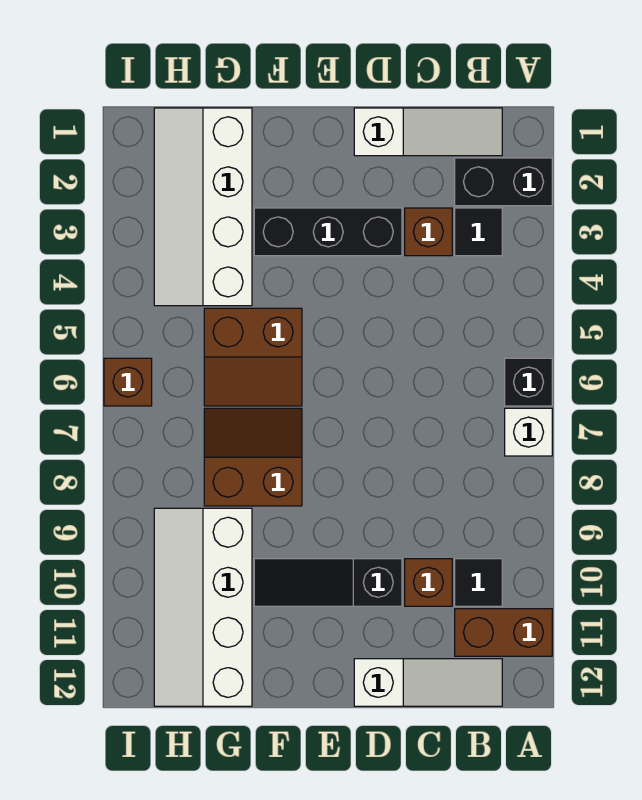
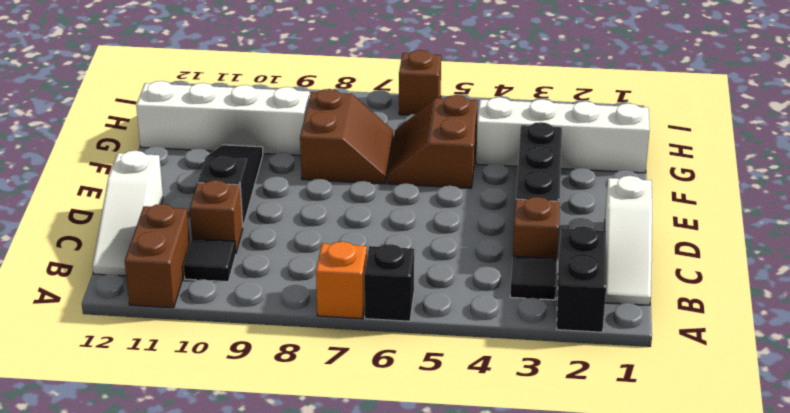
white 1x1 brick [505,408,552,456] -> orange 1x1 brick [316,242,367,319]

